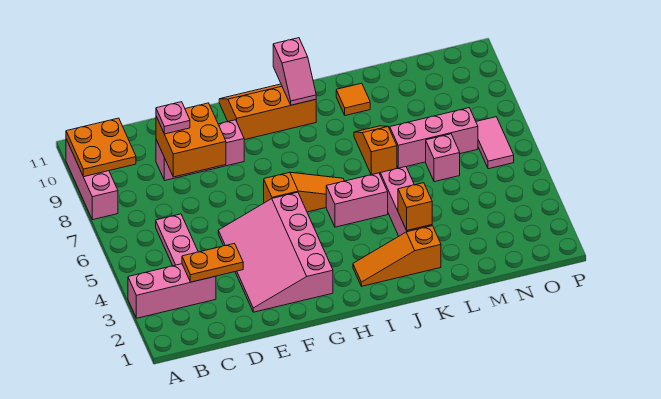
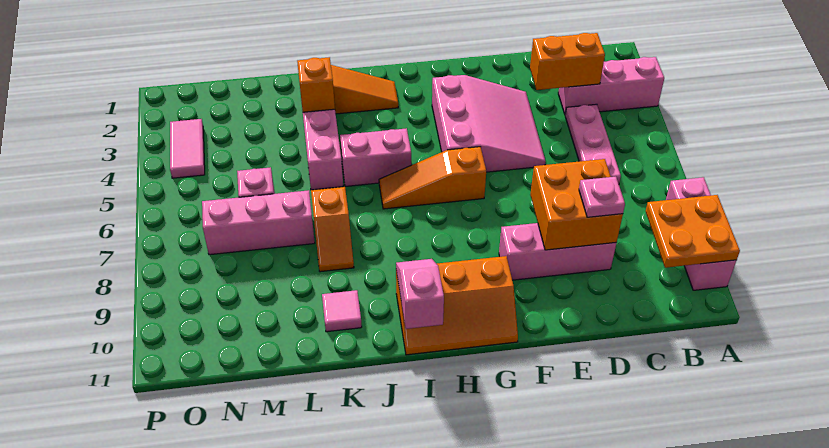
orange 1x2 plate [182,243,243,282] -> orange 1x2 brick [530,33,605,90]
pink 3x4 slope [218,192,333,312] -> pink 3x3 slope [432,75,546,172]
orange 1x1 tile [336,83,370,116] -> pink 1x1 tile [322,290,362,332]
pink 1x2 tile [476,117,514,169] -> pink 1x2 tile moved to [170,119,205,178]

